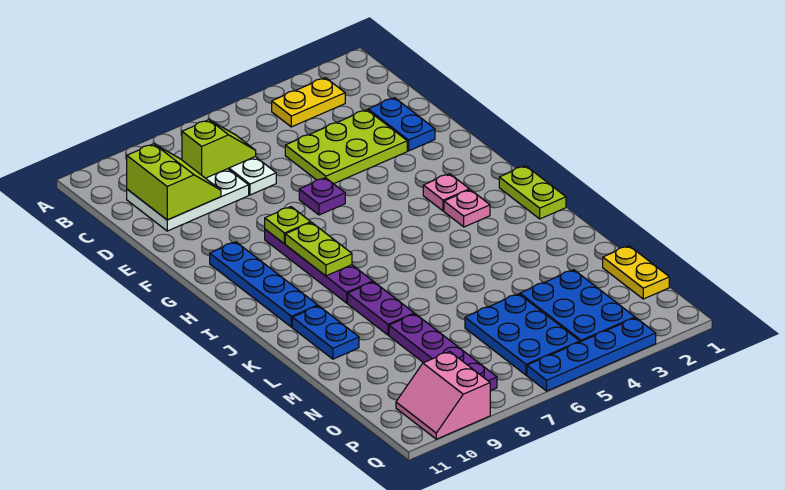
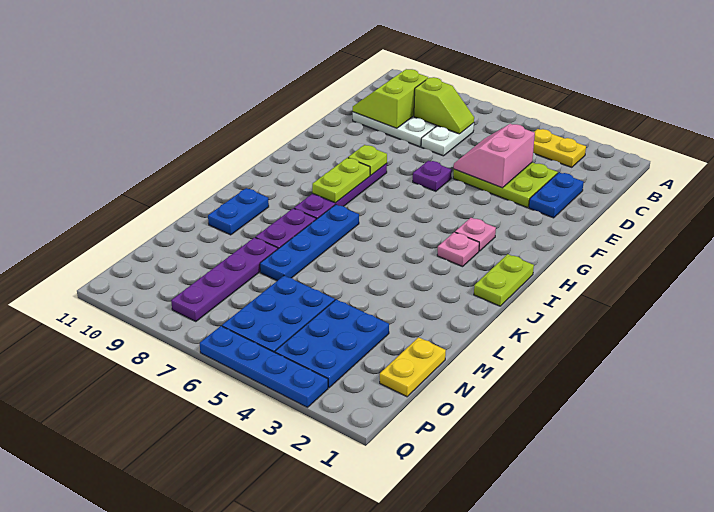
lime 2x2 slope [127,144,221,220] -> lime 2x2 slope turned to [353,69,428,128]
blue 1x4 plate [210,242,318,327] -> blue 1x4 plate moved to [260,205,359,281]
pink 2x2 slope [396,351,490,439] -> pink 2x2 slope moved to [454,124,535,188]

